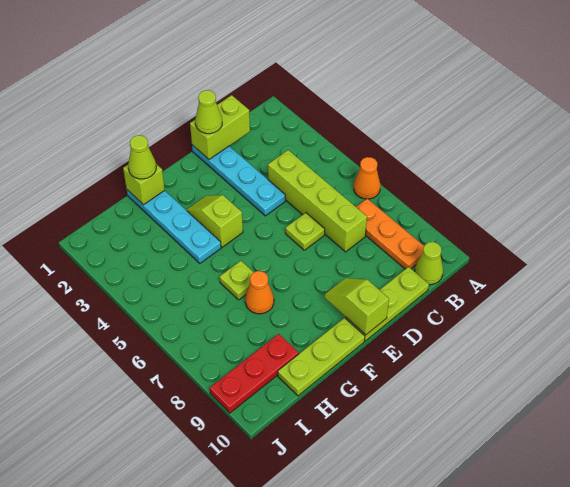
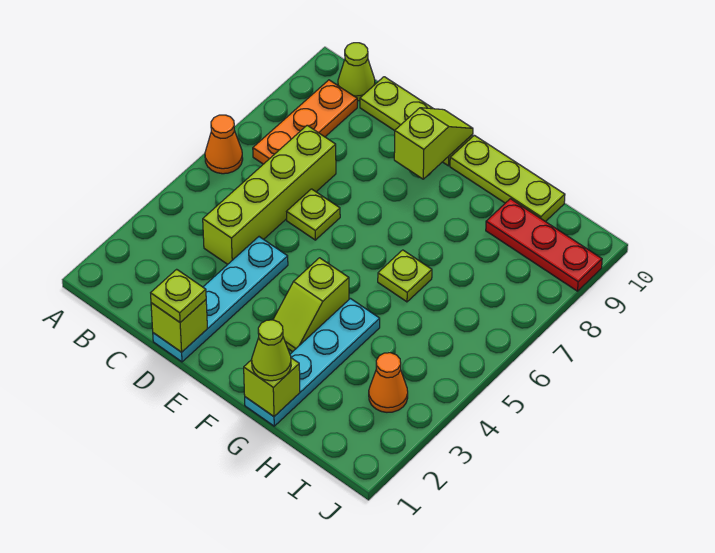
lime 1x2 brick [190,95,250,159] -> lime 1x1 brick [151,300,207,352]
lime 1x1 cone [195,90,222,134] -> lime 1x1 plate [151,269,206,322]
lime 1x2 slope [325,278,389,335] -> lime 1x2 slope turned to [394,108,473,179]
orange 1x1 cone [245,271,274,314] -> orange 1x1 cone moved to [369,353,408,412]

